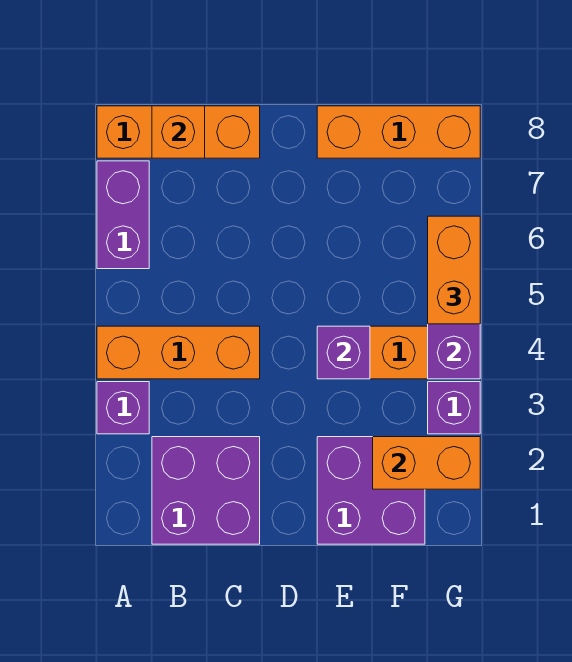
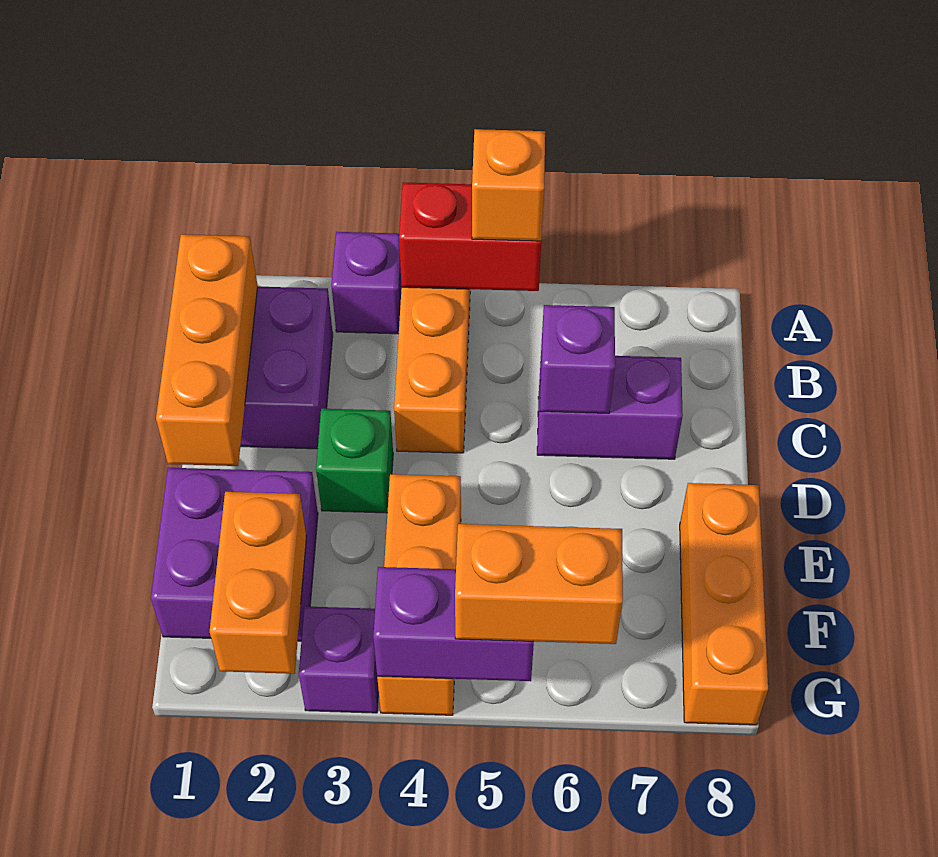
none -> red 1x2 brick [399,182,541,291]
purple 1x2 brick [97,161,149,269] -> purple 1x2 brick moved to [537,356,683,459]
orange 1x3 brick [97,106,260,158] -> orange 1x3 brick moved to [156,235,258,466]
orange 1x1 brick [152,106,205,158] -> orange 1x1 brick moved to [472,129,545,241]
none -> green 1x1 brick [316,409,393,513]
purple 1x1 brick [317,326,370,379] -> purple 1x1 brick moved to [540,305,615,413]

